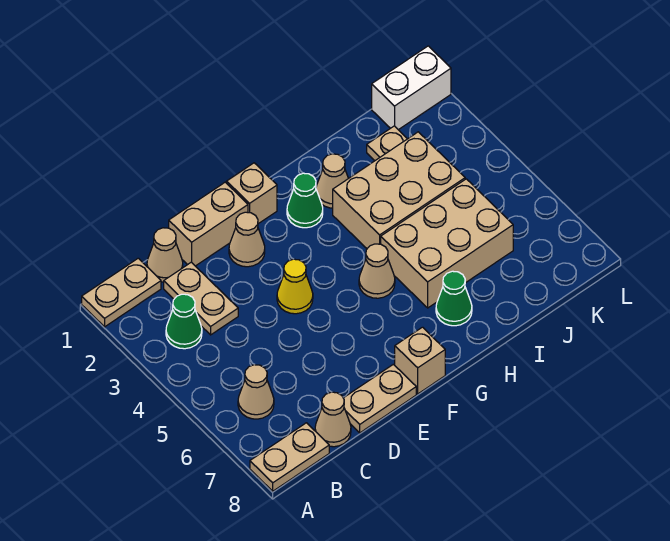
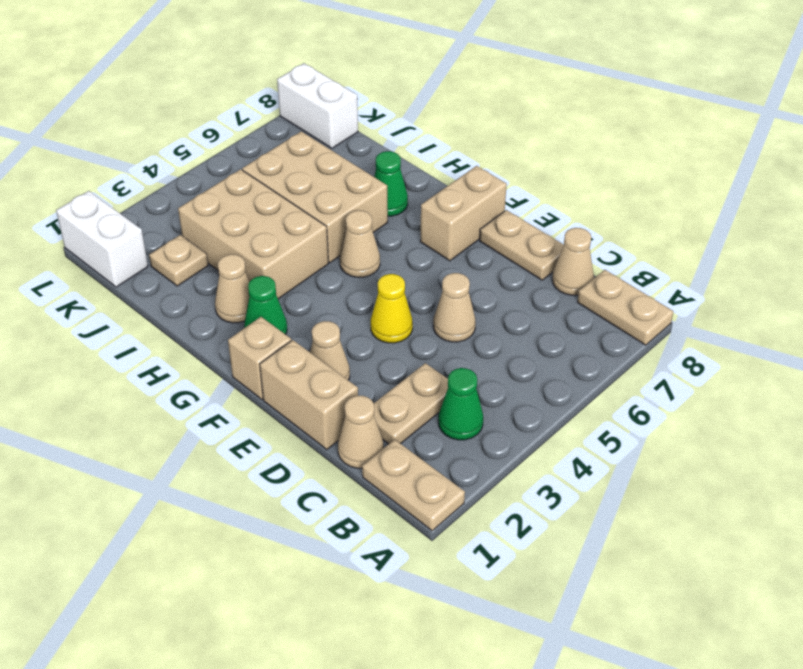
tan 1x1 cone [238,365,274,419] -> tan 1x1 cone moved to [433,273,476,342]
tan 1x1 brick [395,327,445,394] -> tan 1x2 brick [420,166,507,261]
none -> white 1x2 brick [277,63,358,148]

